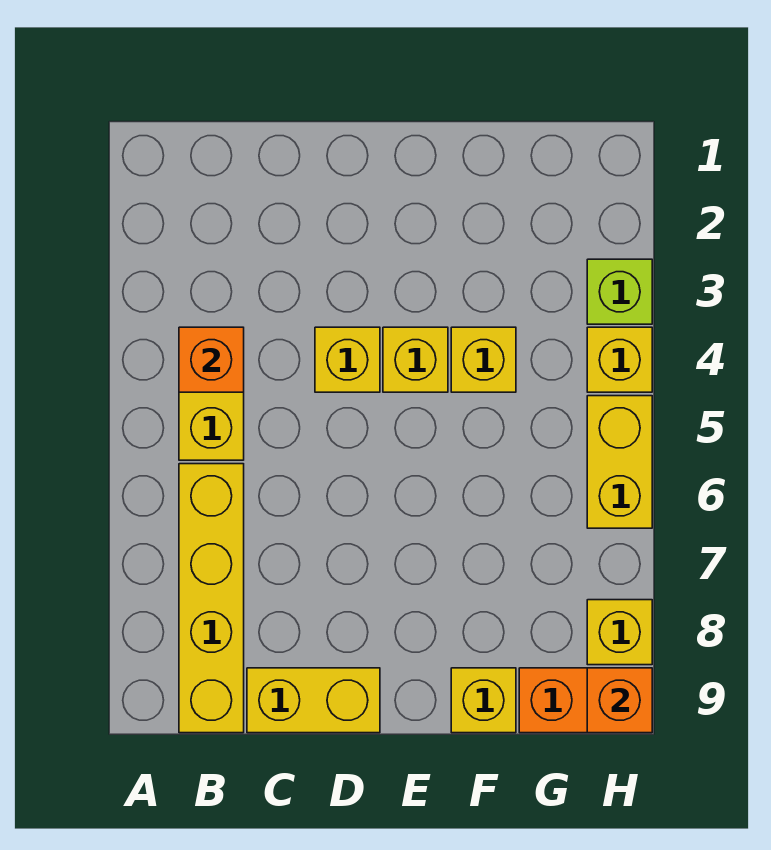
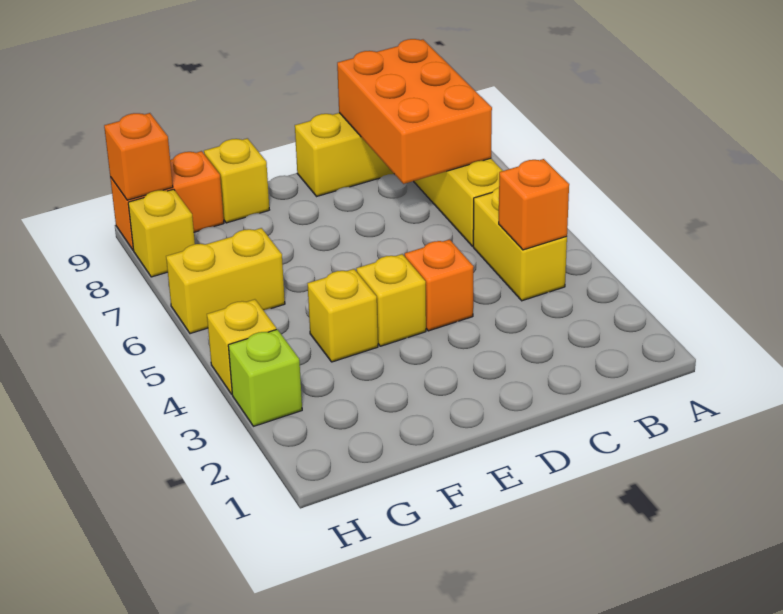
none -> orange 2x3 brick [337,39,492,184]
yellow 1x1 brick [315,327,380,392] -> orange 1x1 brick [405,240,474,331]
yellow 1x2 brick [587,396,652,528] -> yellow 1x2 brick turned to [166,228,285,334]

